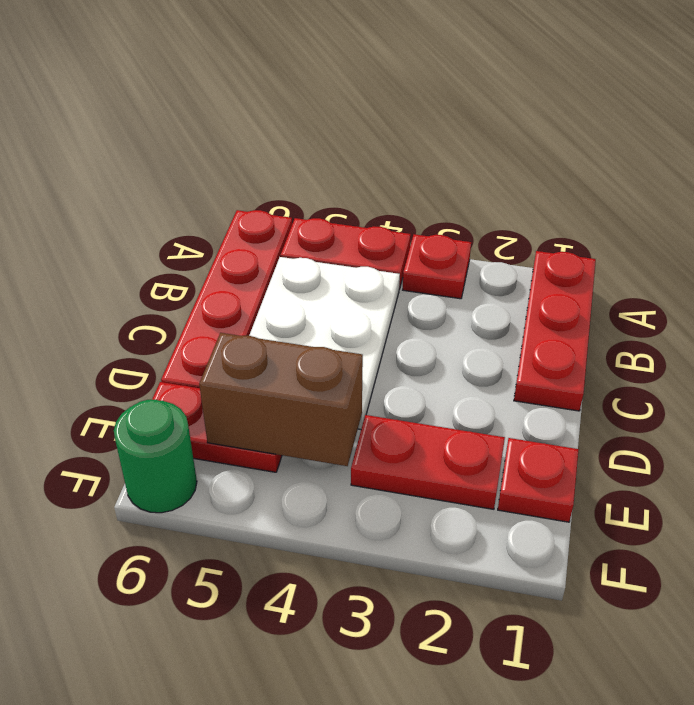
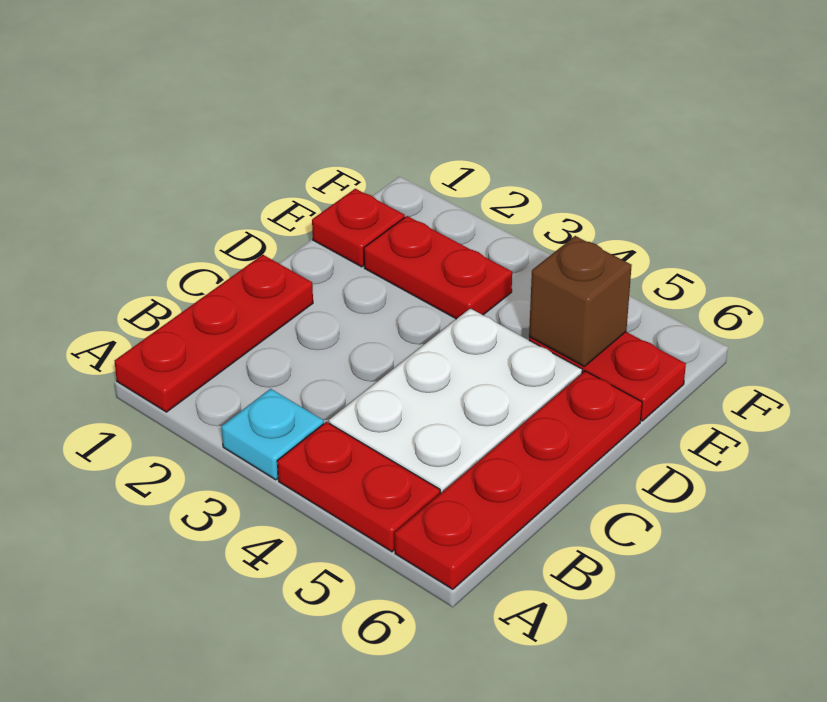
red 1x1 plate [403,234,471,299] -> cyan 1x1 plate [221,389,324,480]
brown 1x2 brick [199,333,363,466] -> brown 1x1 brick [529,236,632,367]
green 1x1 round brick [114,400,197,513] -> none

